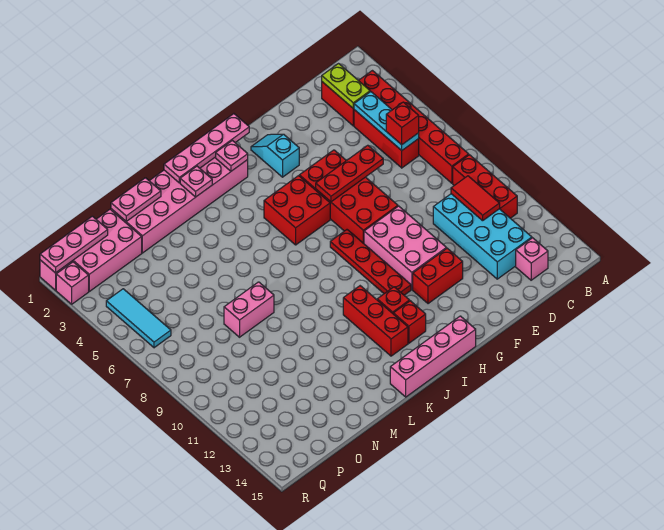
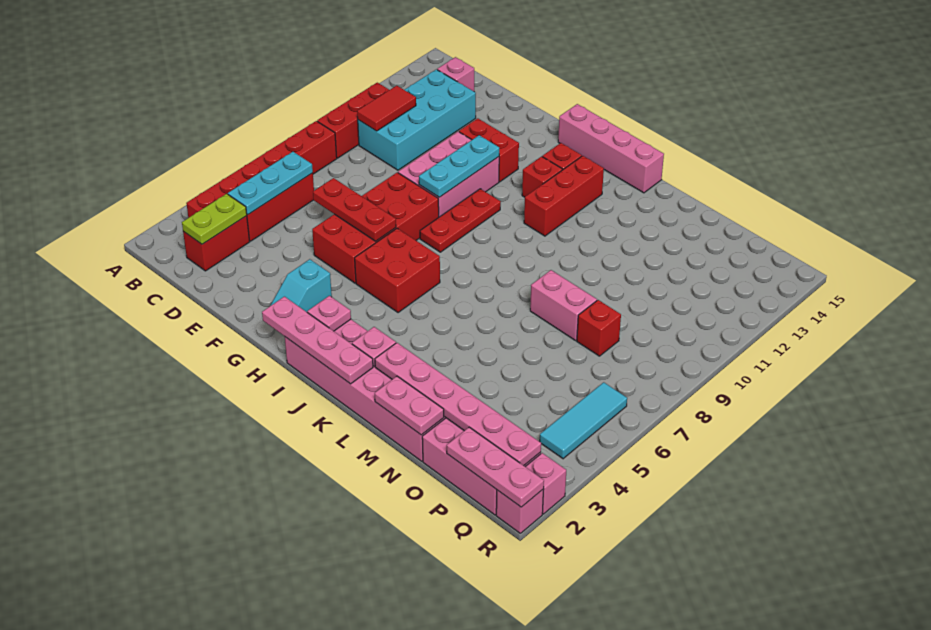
red 1x1 brick [386,102,419,145] -> red 1x1 brick moved to [577,300,621,356]
none -> cyan 1x3 plate [419,135,499,197]
red 1x4 plate [330,230,411,295] -> red 1x3 plate [420,189,501,252]
none -> pink 1x6 plate [375,343,541,466]

